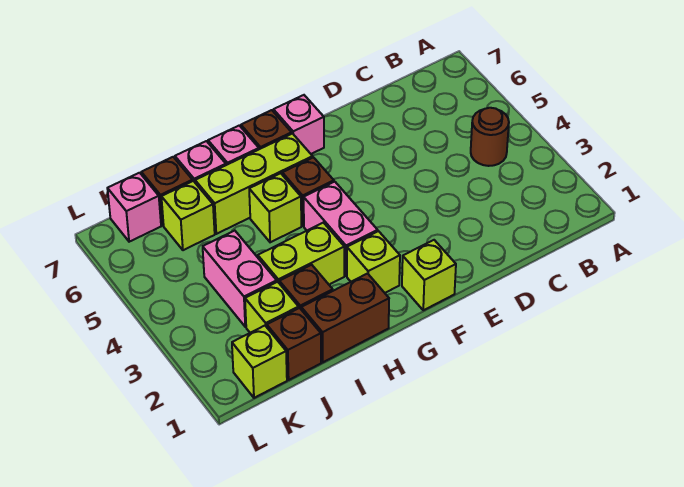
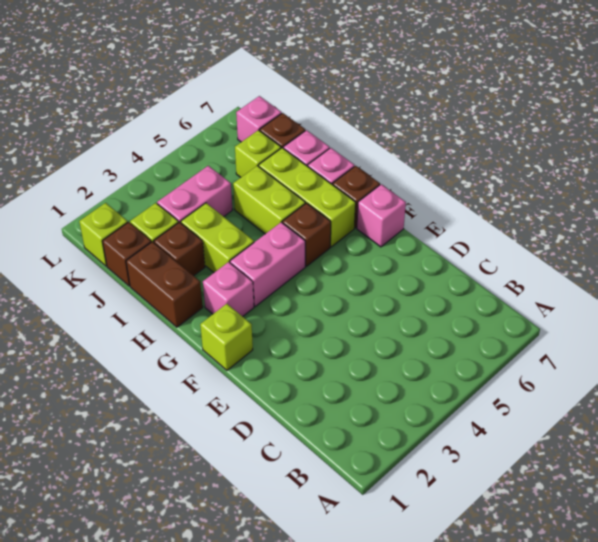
brown 1x1 round brick [471,108,509,166] -> none
lime 1x1 brick [347,231,400,293] -> pink 1x1 brick [203,262,254,317]
lime 1x1 brick [249,173,301,242] -> lime 1x2 brick [233,166,305,234]

